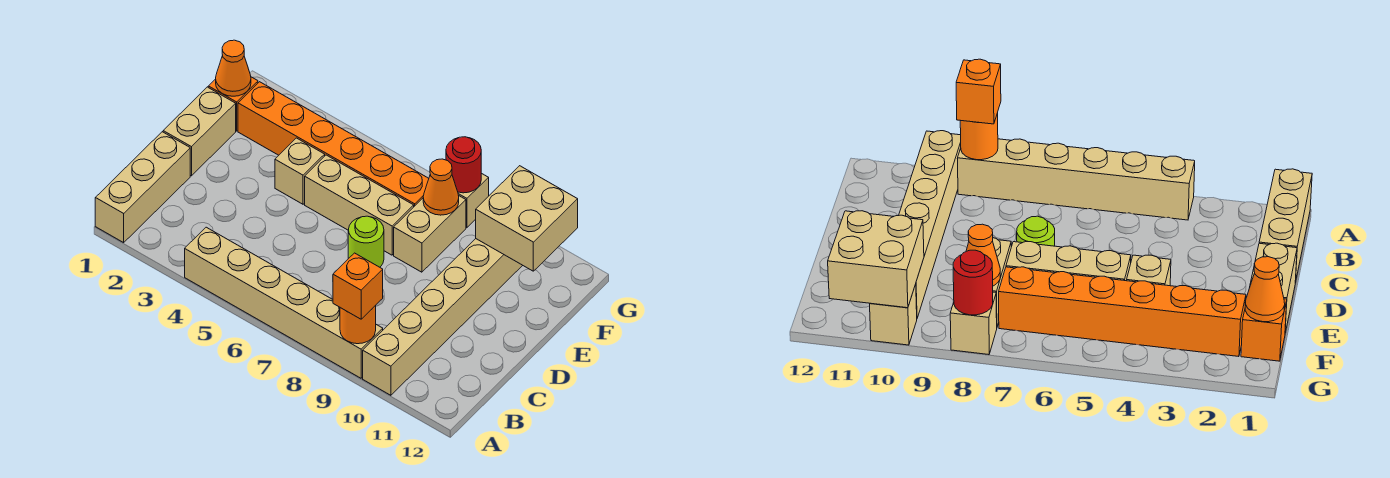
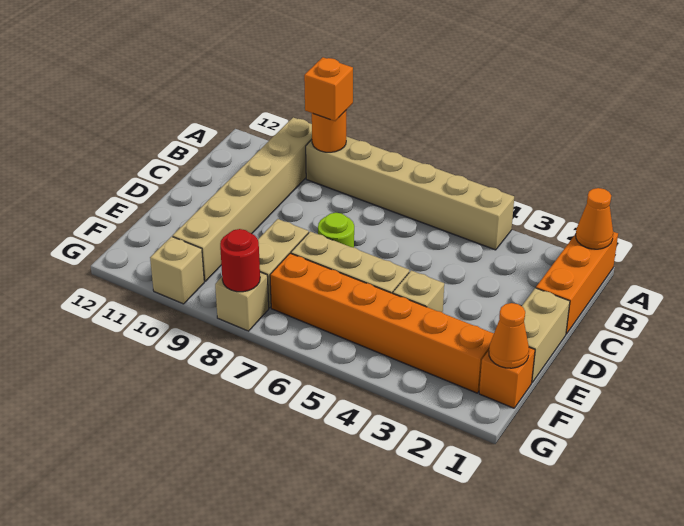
tan 1x3 brick [95,132,190,243] -> orange 1x3 brick [536,232,618,334]
orange 1x1 cone [423,159,459,215] -> orange 1x1 cone moved to [576,188,613,249]
tan 2x2 brick [476,166,578,271] -> none

